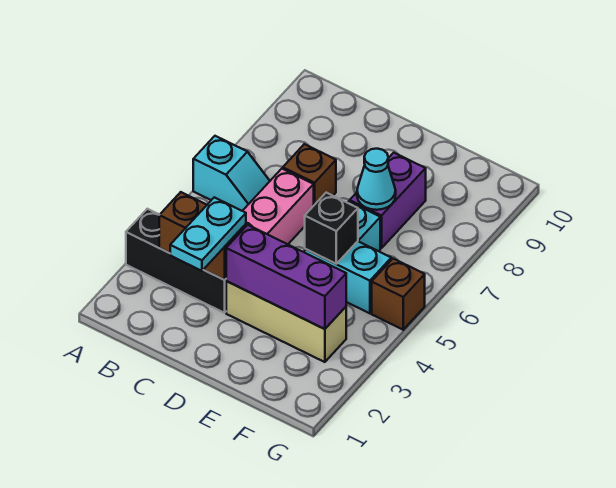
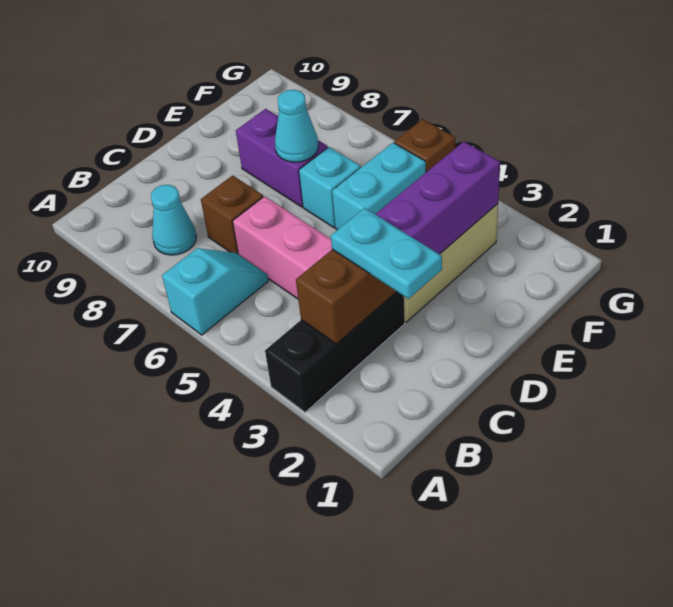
none -> cyan 1x1 cone [151,185,196,255]
black 1x1 brick [305,193,358,264] -> none

